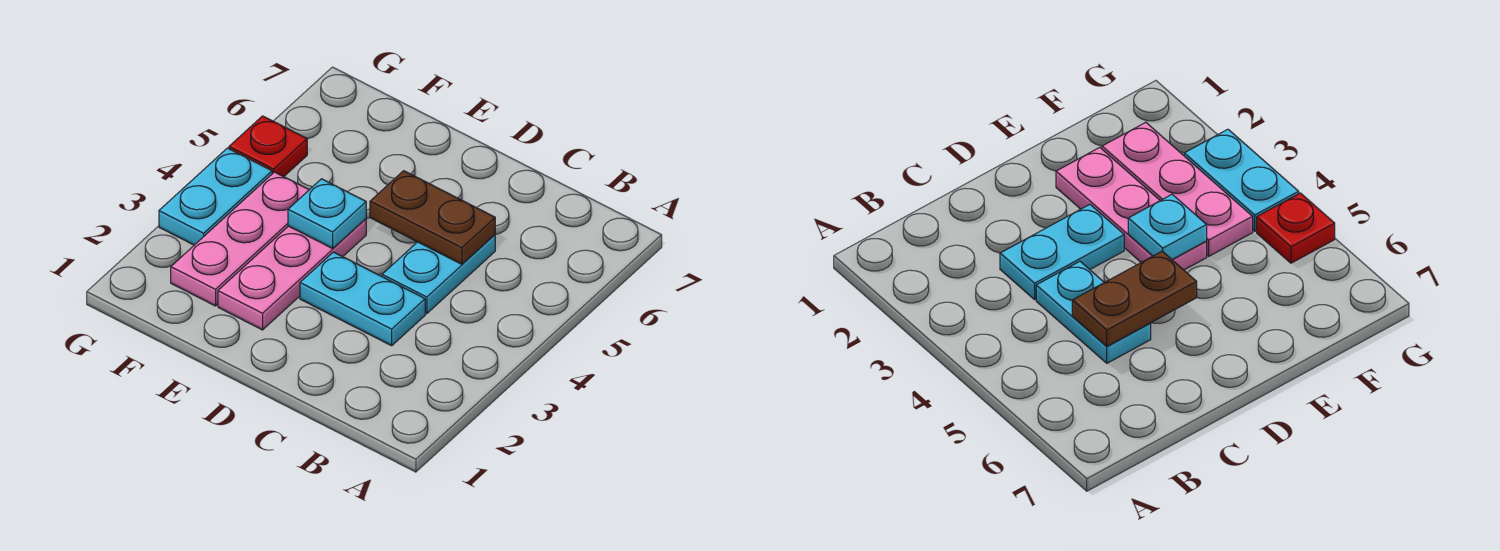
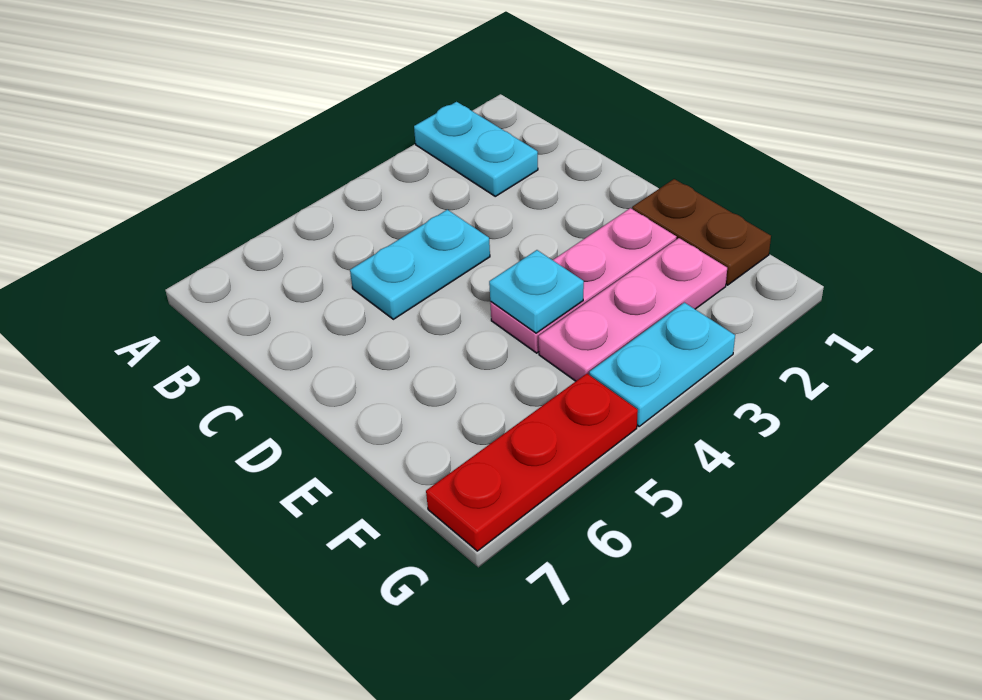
cyan 1x2 plate [300,252,425,346] -> cyan 1x2 plate moved to [414,102,538,196]
brown 1x2 plate [370,171,495,264] -> brown 1x2 plate moved to [632,179,771,285]
red 1x1 plate [229,116,307,177] -> red 1x3 plate [426,374,638,551]

